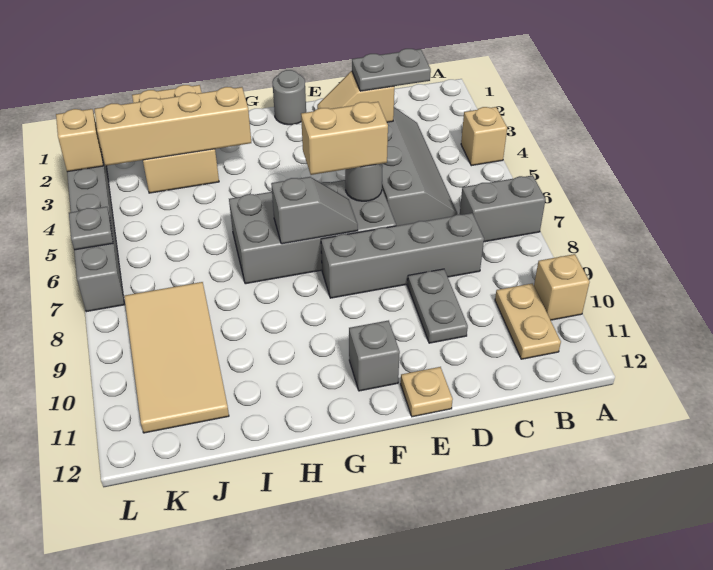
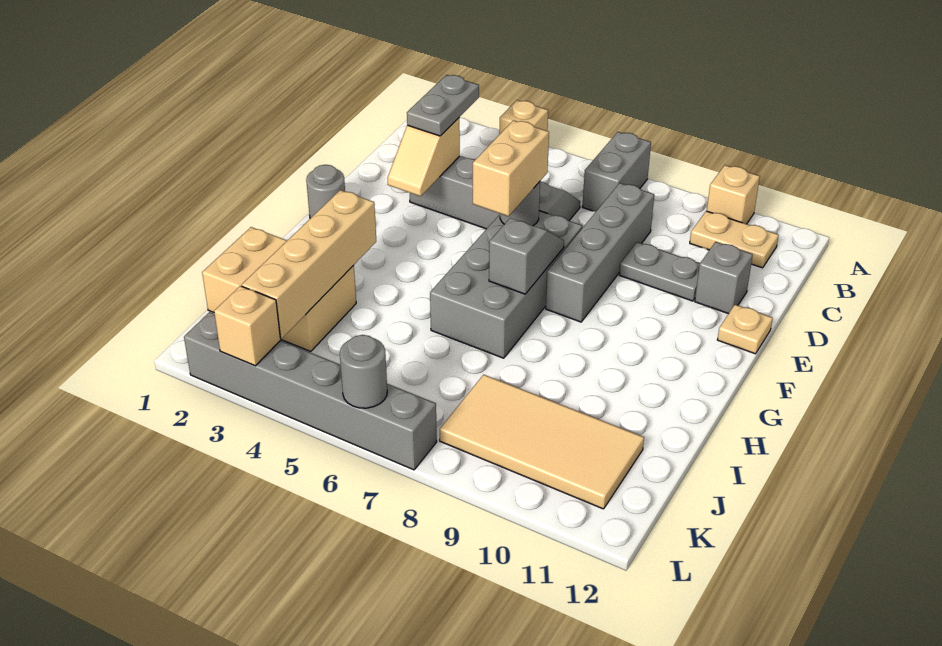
grey 1x1 brick [349,320,400,391] -> grey 1x1 brick moved to [695,242,753,314]
grey 1x1 plate [69,207,113,250] -> grey 1x1 round brick [340,335,387,408]

